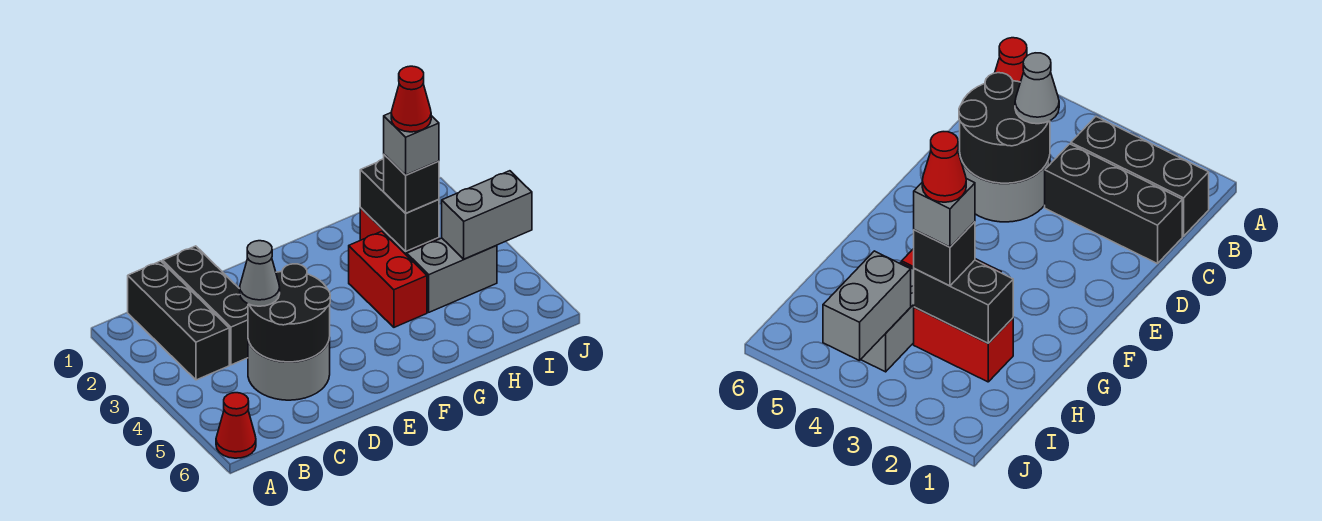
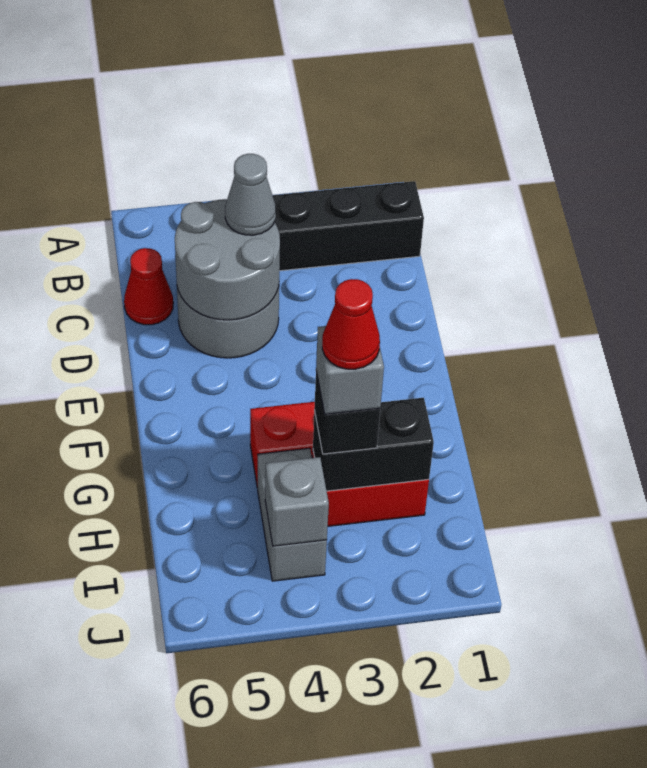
red 1x1 cone [216,393,256,458] -> red 1x1 cone moved to [124,248,173,325]
black 1x3 brick [163,246,248,365] -> none
black 2x2 round brick [248,264,330,362] -> grey 2x2 round brick [175,199,280,320]
grey 1x2 brick [442,171,532,259] -> grey 1x1 brick [265,457,329,546]

